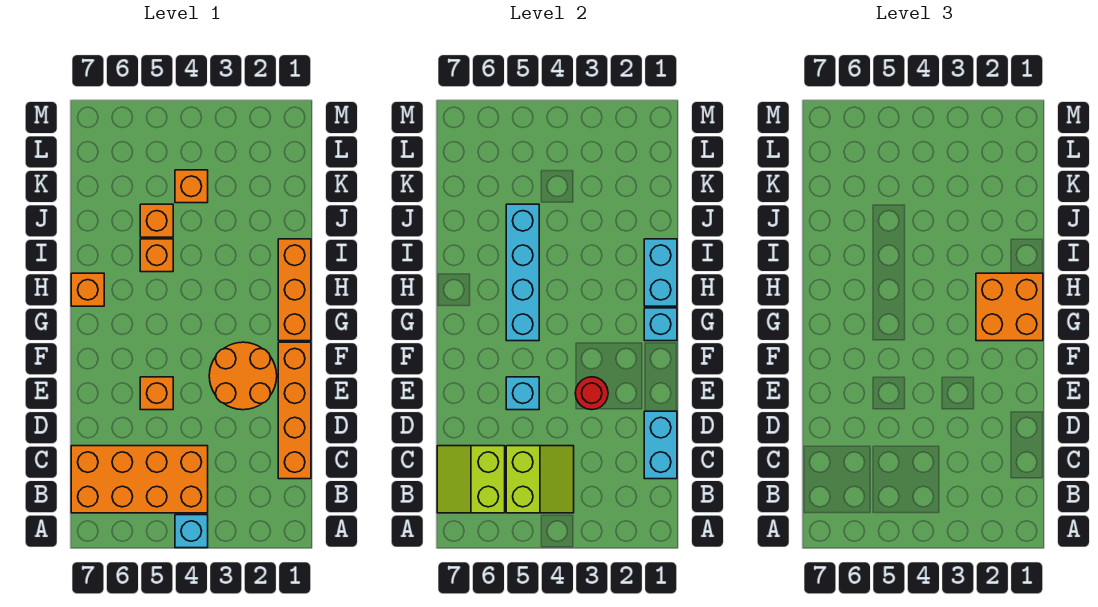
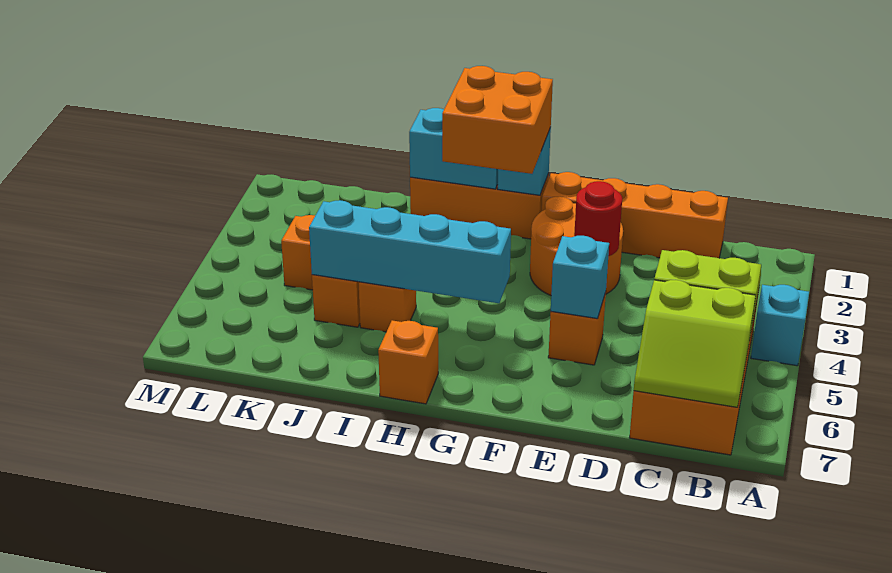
cyan 1x2 brick [644,411,677,479] -> none

